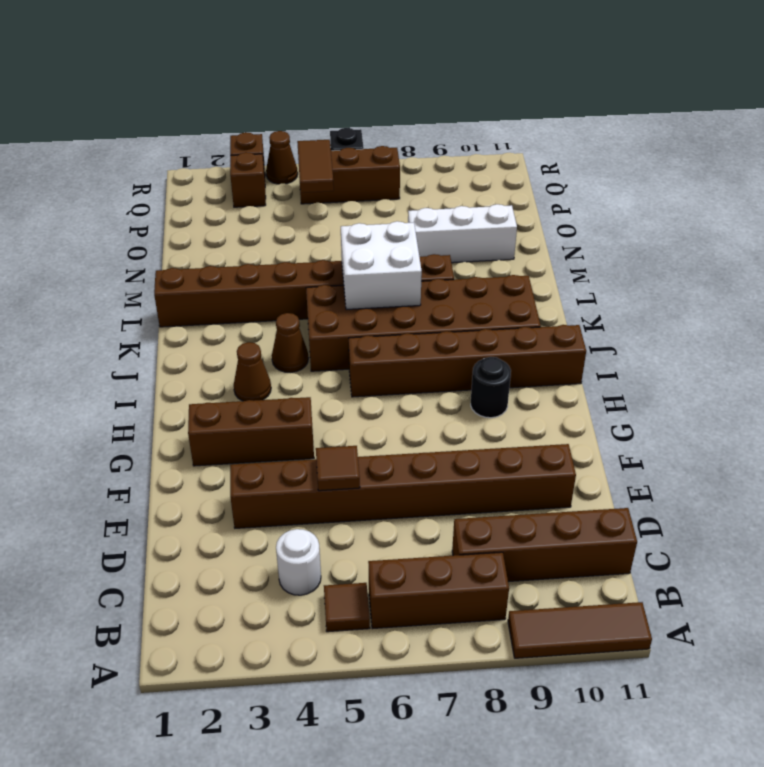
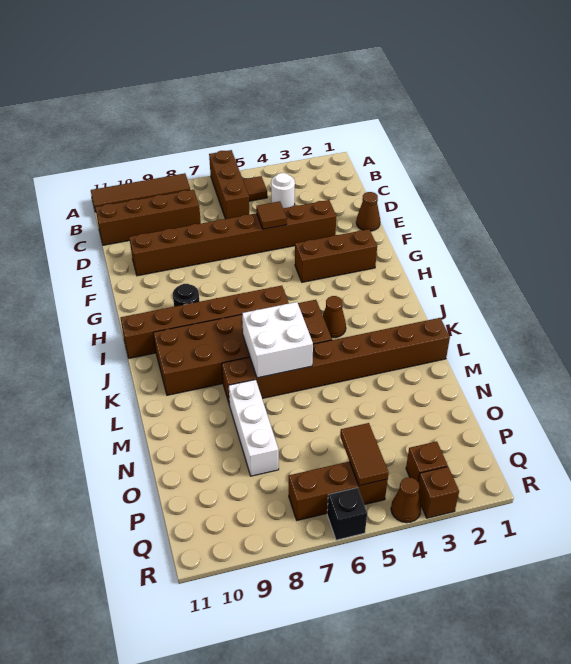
brown 1x3 tile [508,602,652,658] -> brown 1x4 tile [91,173,190,212]
brown 1x3 brick [368,552,509,629] -> brown 1x3 brick turned to [209,150,249,219]
brown 1x1 cone [234,342,271,401] -> brown 1x1 cone moved to [356,192,380,231]
white 1x3 brick [408,204,517,263] -> white 1x3 brick turned to [228,380,279,476]

